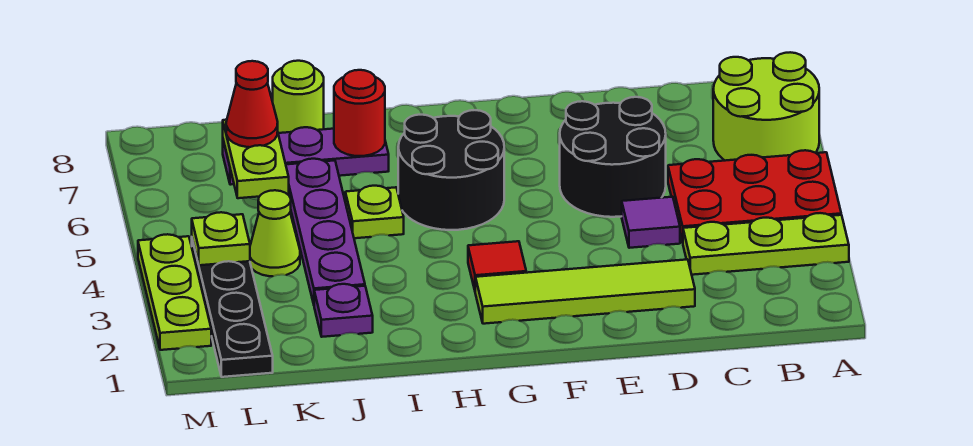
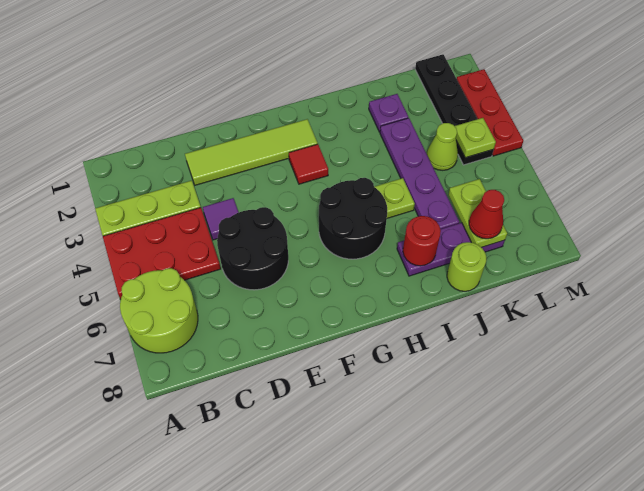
lime 1x3 plate [138,234,211,350] -> red 1x3 plate [457,69,523,156]

